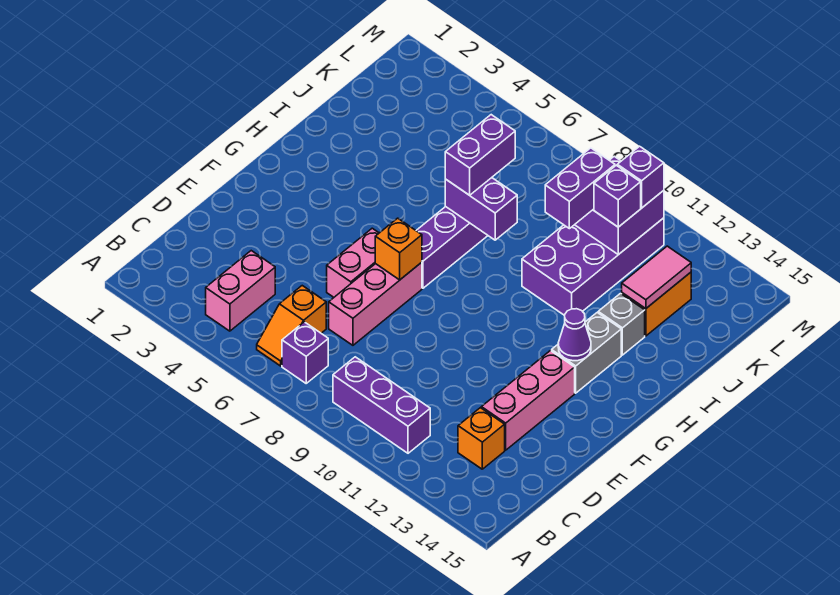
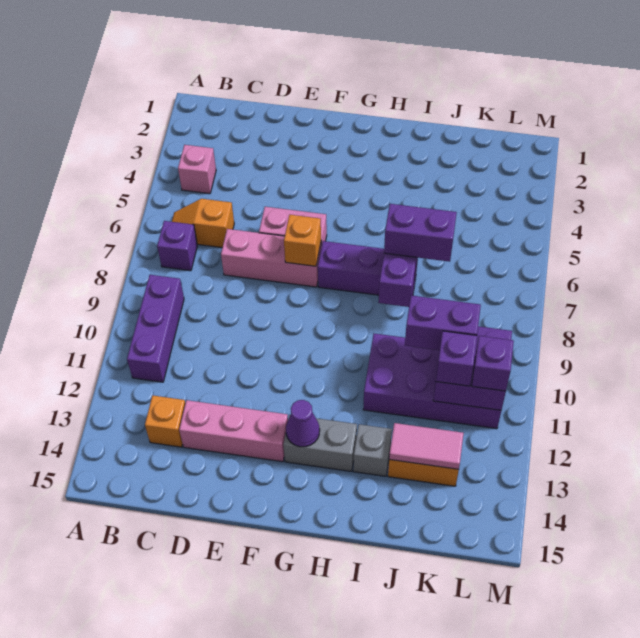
pink 1x2 brick [206,251,275,331] -> pink 1x1 brick [178,145,216,194]

